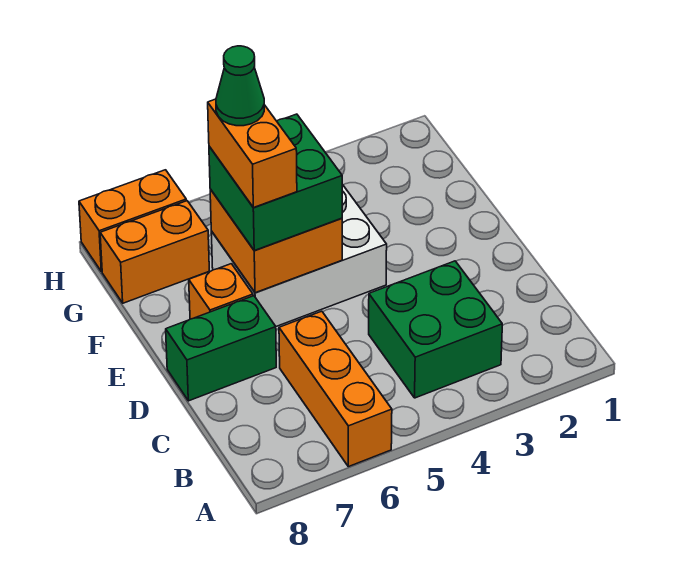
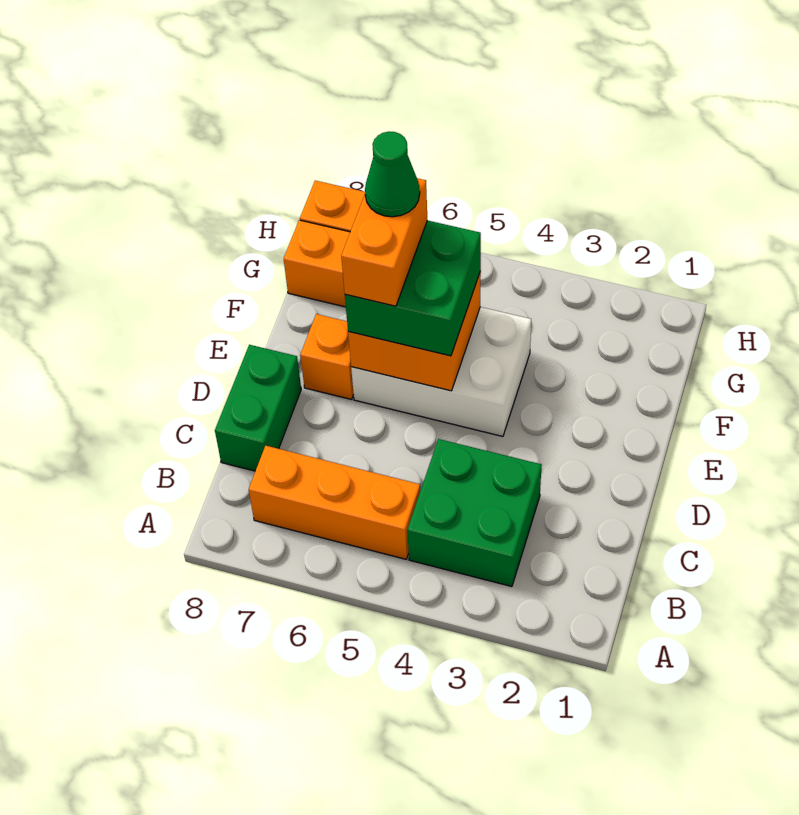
orange 1x3 brick [279,311,392,467] -> orange 1x3 brick turned to [249,446,420,559]
green 1x2 brick [166,296,276,401] -> green 1x2 brick turned to [215,345,301,471]

